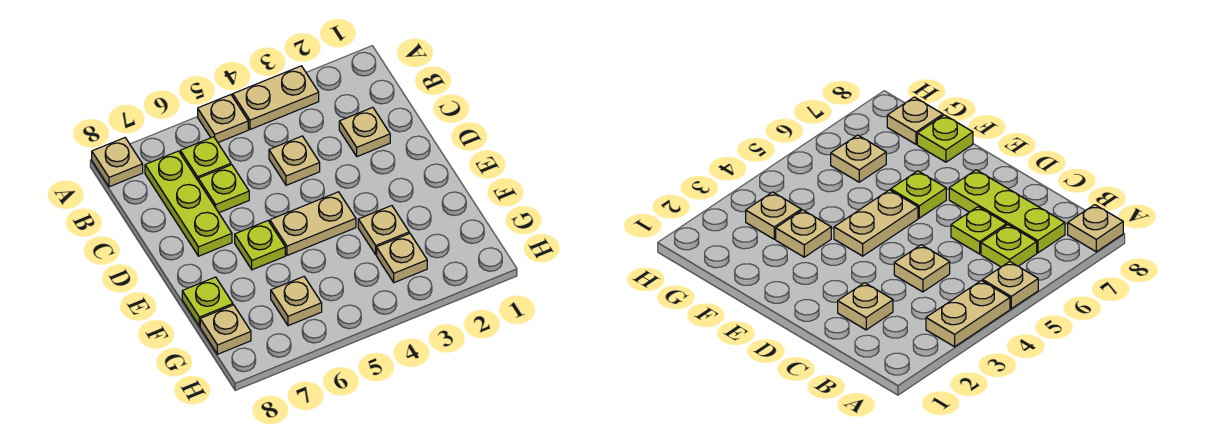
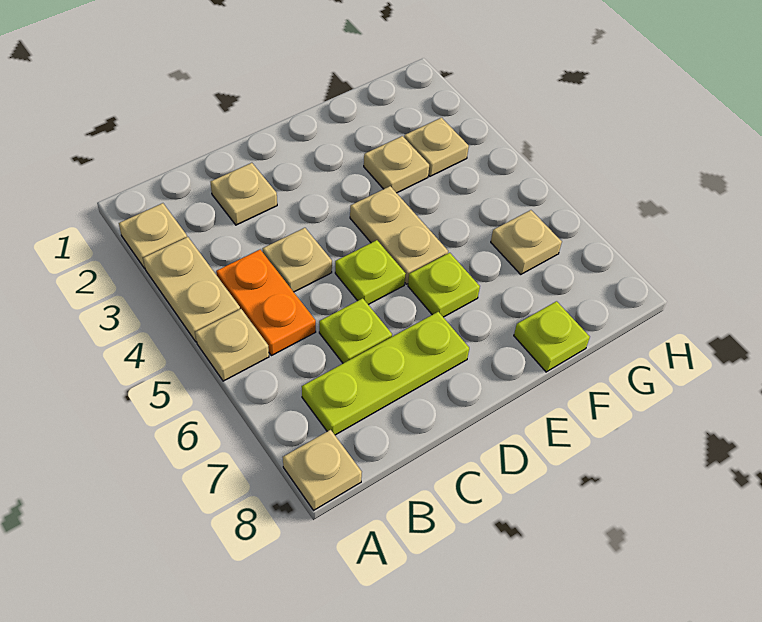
none -> orange 1x2 plate [216,250,316,356]
lime 1x1 plate [180,137,231,180] -> lime 1x1 plate moved to [335,240,406,305]
tan 1x1 plate [200,305,251,354] -> tan 1x1 plate moved to [119,203,187,269]

